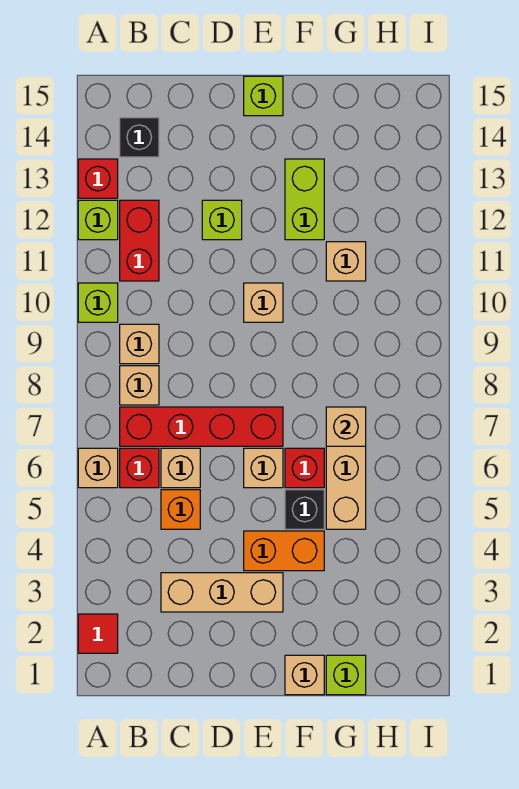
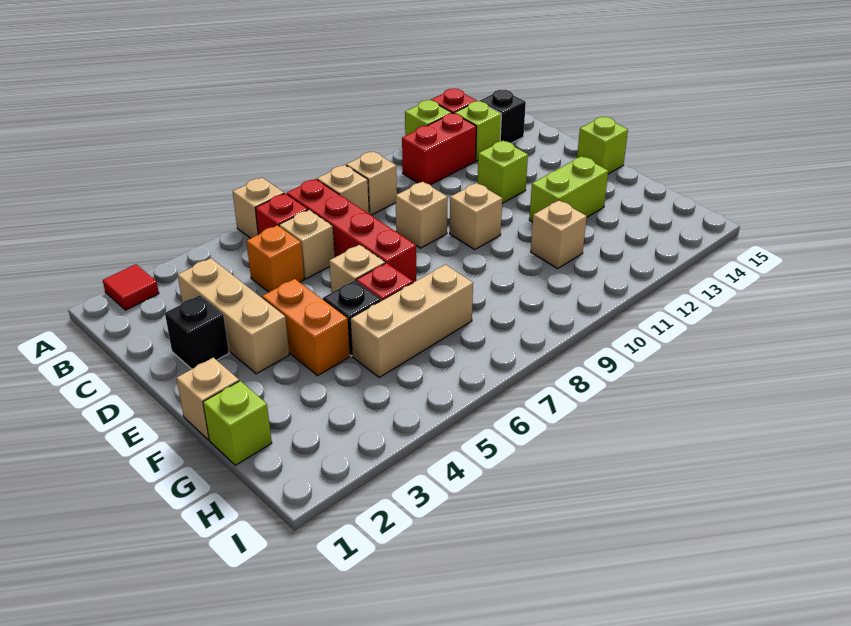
lime 1x1 brick [78,283,118,322] -> lime 1x1 brick moved to [454,101,501,161]
none -> black 1x1 brick [165,295,229,369]
tan 1x1 brick [326,407,366,446] -> tan 1x1 brick moved to [396,182,448,248]

